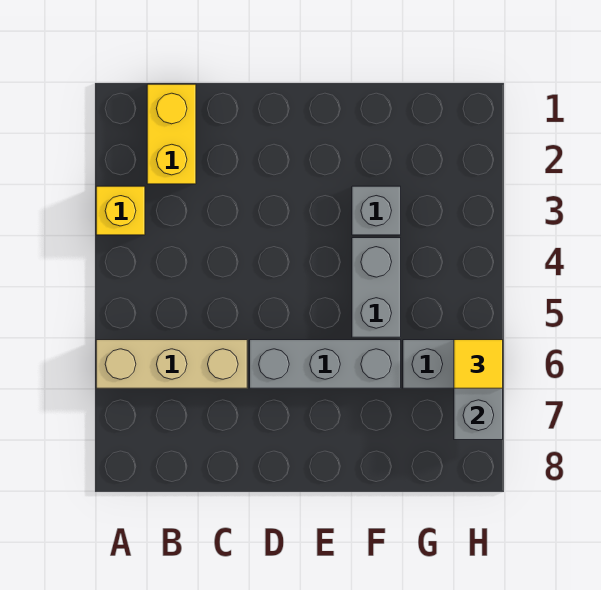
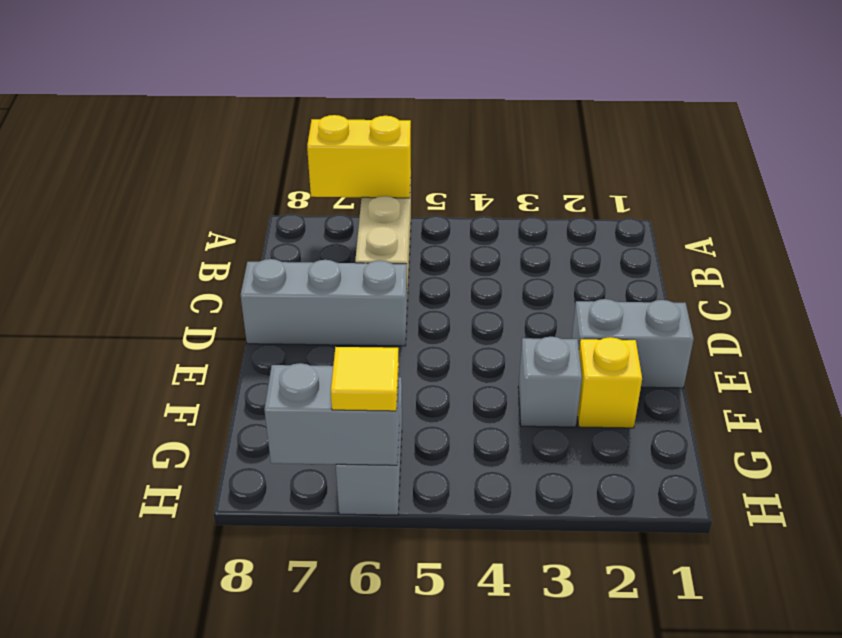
yellow 1x1 brick [96,186,145,235] -> yellow 1x1 brick moved to [577,337,642,428]
yellow 1x2 brick [147,84,196,184] -> yellow 1x2 brick moved to [307,115,411,198]
grey 1x3 brick [250,340,401,388] -> grey 1x3 brick turned to [241,259,407,346]
grey 1x2 brick [352,238,401,337] -> grey 1x2 brick moved to [572,299,694,388]

